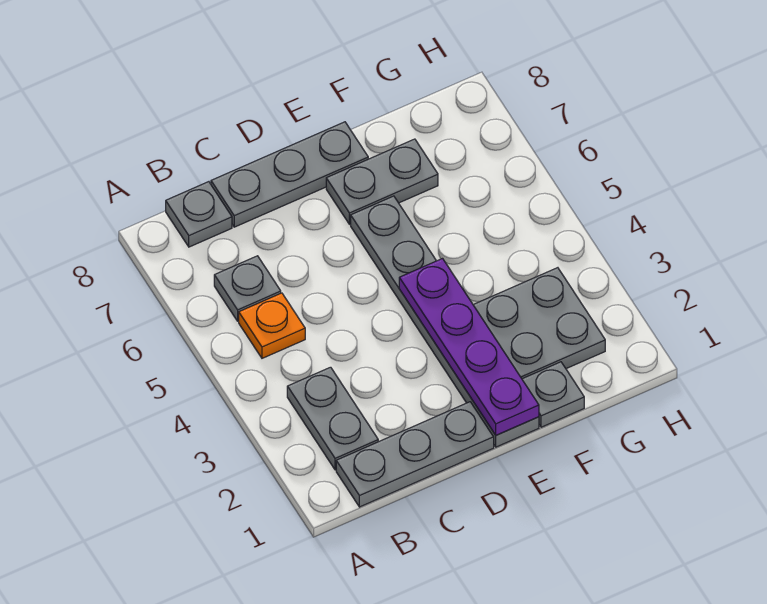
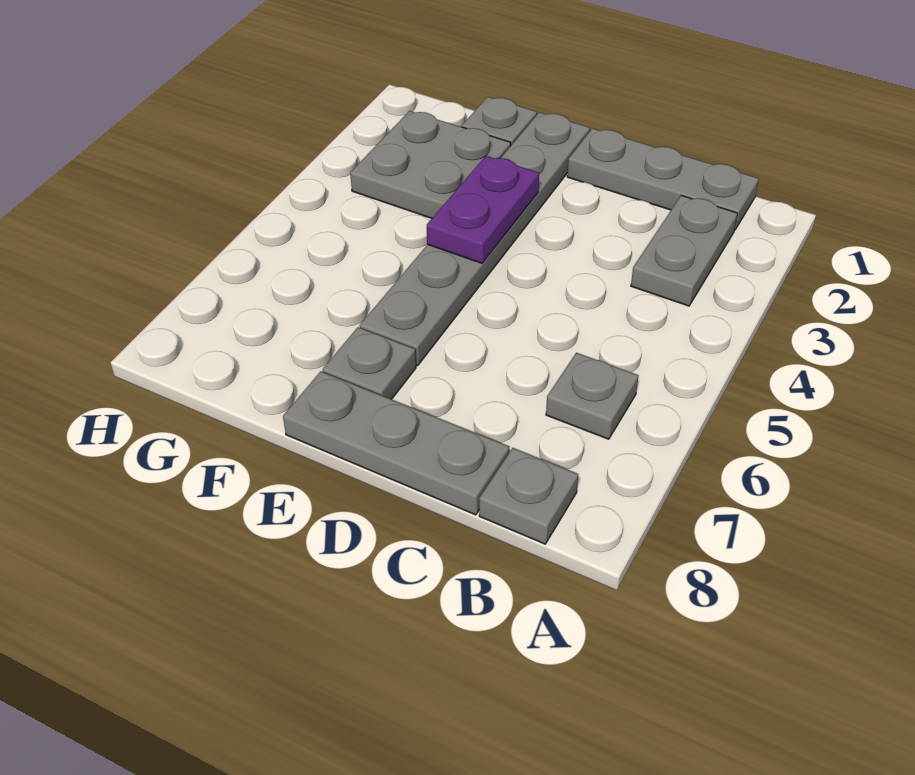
orange 1x1 plate [239,293,305,358] -> none
purple 1x4 plate [399,259,539,435] -> purple 1x2 plate [427,156,539,263]
grey 1x2 plate [326,139,438,224] -> grey 1x1 plate [323,327,416,399]

